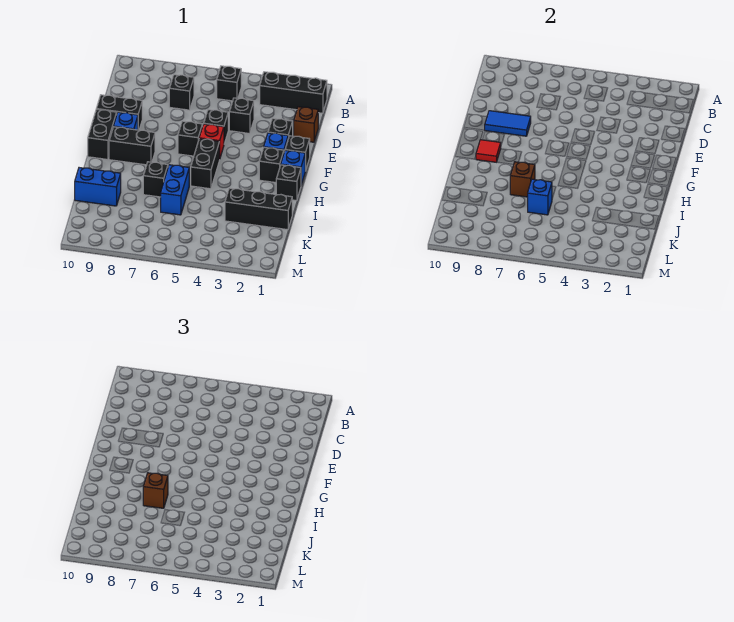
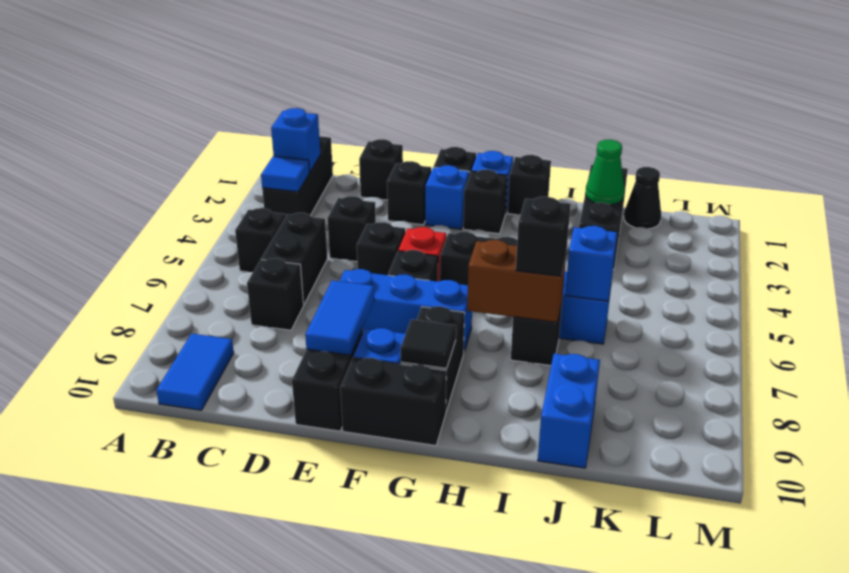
none -> blue 1x1 brick [271,108,320,172]
none -> blue 1x1 tile [261,156,309,192]
none -> blue 1x2 tile [156,334,234,410]
none -> black 1x2 brick [261,213,327,305]
brown 1x1 brick [294,107,318,142] -> black 1x1 brick [359,139,403,200]
none -> blue 1x3 brick [340,269,472,352]
red 1x1 tile [476,140,501,162] -> black 1x1 tile [401,319,456,368]
brown 1x1 brick [510,162,535,197] -> brown 1x2 brick [467,240,566,322]
brown 1x1 brick [143,473,168,508] -> black 1x1 brick [516,197,571,276]
none -> green 1x1 cone [585,140,625,205]
none -> black 1x1 cone [624,167,661,229]

